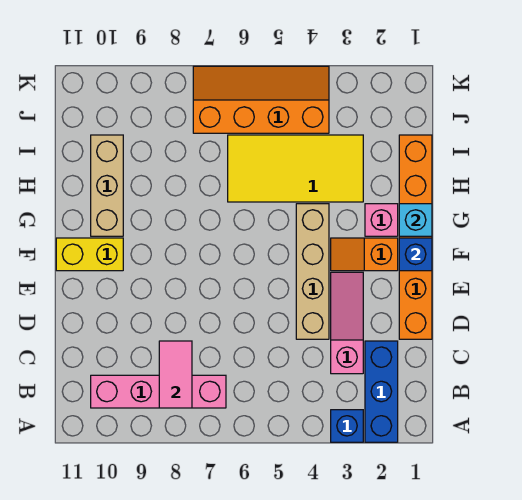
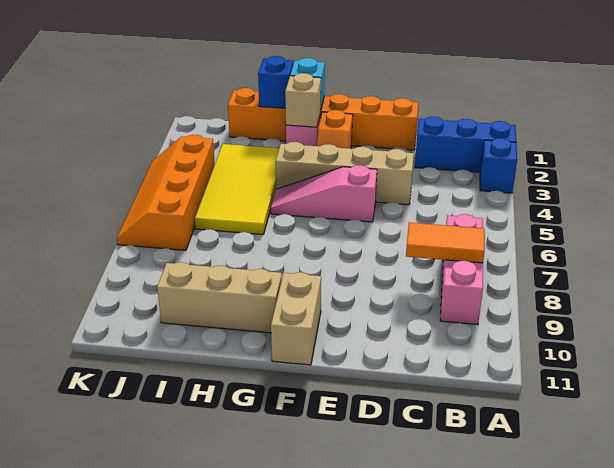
pink 1x4 brick [91,375,226,408] -> pink 1x3 brick [440,214,483,325]
pink 1x2 tile [159,341,192,408] -> orange 1x2 tile [406,222,485,263]
pink 1x3 slope [331,272,363,374] -> pink 1x3 slope moved to [271,165,377,222]
blue 1x1 brick [399,238,432,271] -> blue 1x1 brick moved to [258,56,293,108]
yellow 1x2 brick [56,238,123,271] -> tan 1x2 brick [271,272,321,365]
none -> tan 1x1 brick [285,73,321,127]

